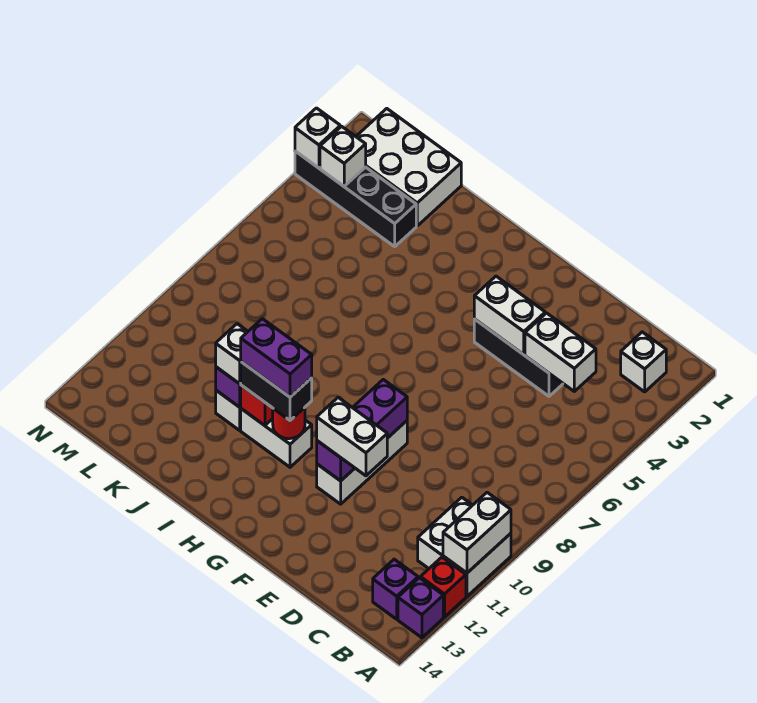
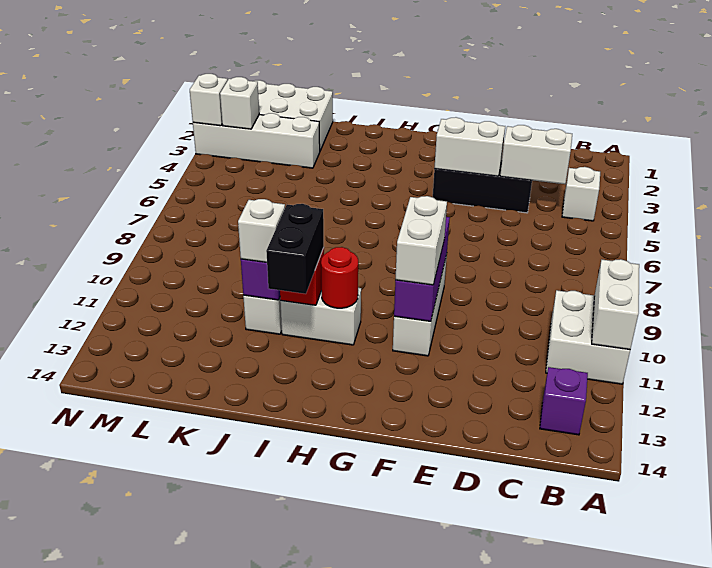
red 1x1 brick [420,557,466,617] -> none
purple 1x1 brick [398,578,443,638] -> none
white 1x1 brick [621,332,666,392] -> white 1x1 brick moved to [562,167,600,221]
white 1x2 brick [317,398,387,476] -> white 1x2 brick turned to [395,196,447,285]
black 1x2 brick [241,362,312,420] -> black 1x2 brick turned to [266,204,324,294]
purple 1x2 brick [241,319,312,397] -> none
black 1x4 brick [295,151,416,246] -> white 1x4 brick [193,113,320,168]

